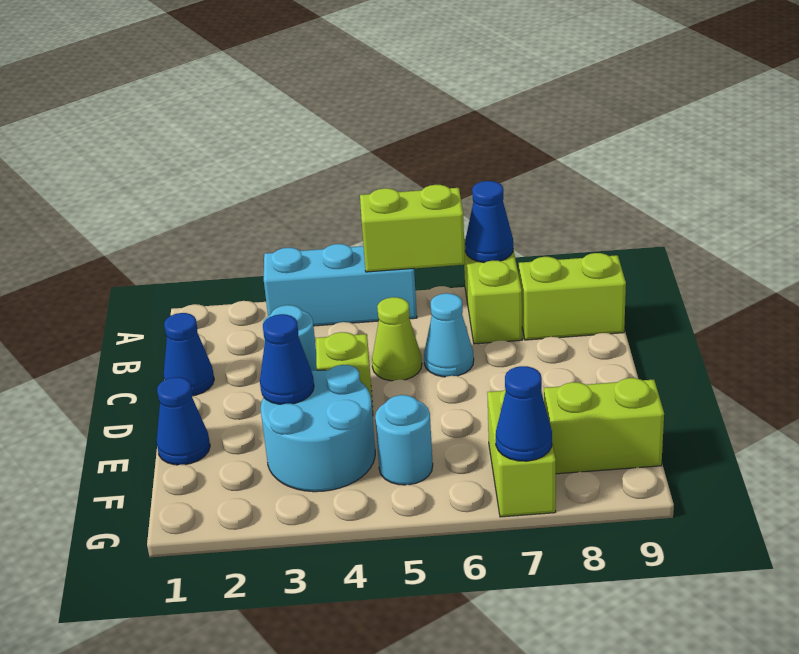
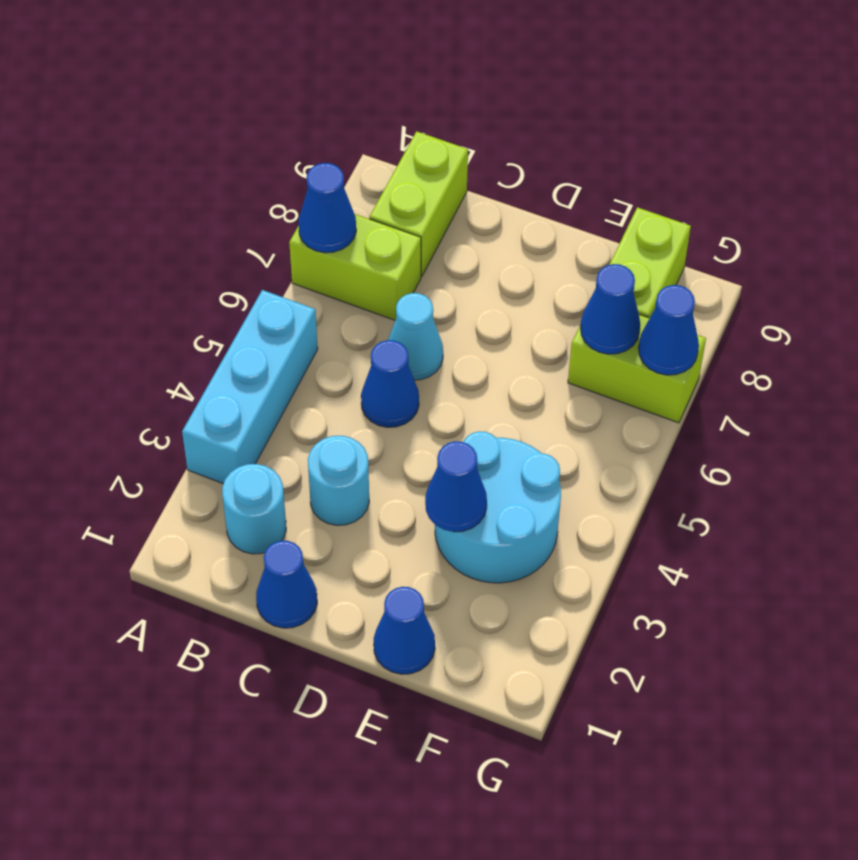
lime 1x2 brick [360,185,465,272] -> none
lime 1x1 cone [372,297,422,381] -> blue 1x1 cone [361,340,419,427]
lime 1x1 brick [316,332,373,415] -> none
cyan 1x1 round brick [375,395,433,485] -> cyan 1x1 round brick moved to [222,464,286,554]
none -> blue 1x1 cone [581,264,640,354]

